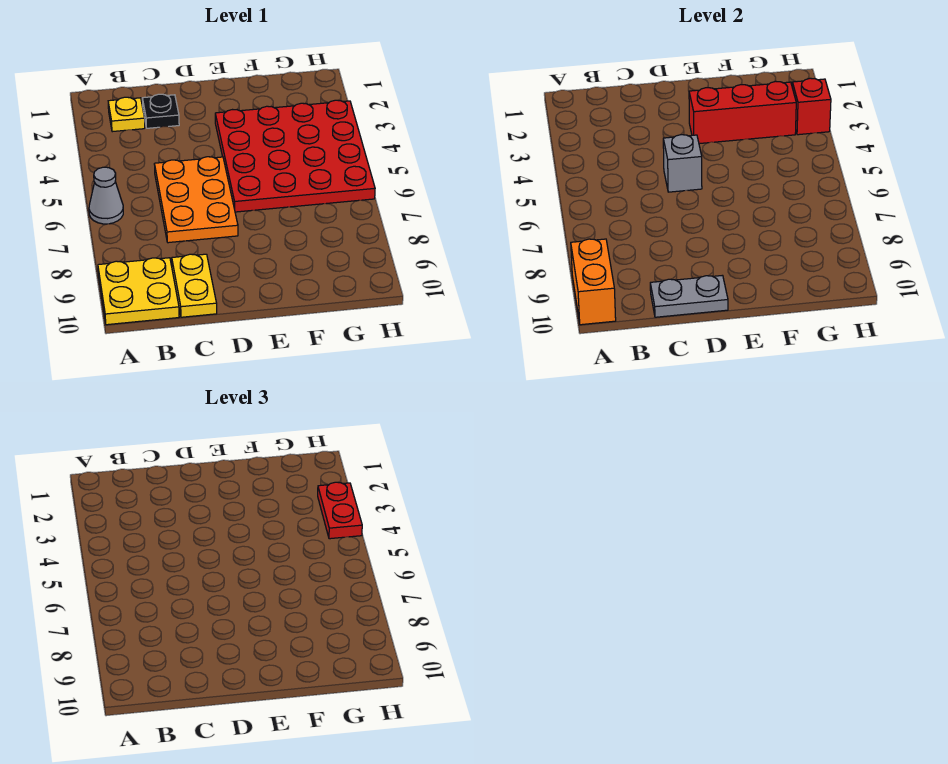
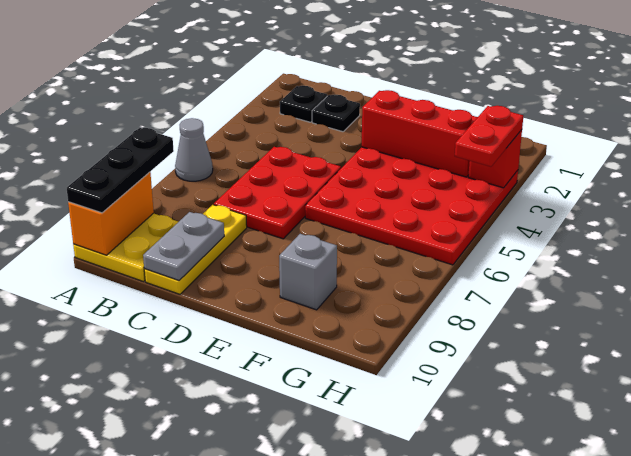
none -> black 1x3 plate [67,128,174,213]
yellow 1x1 plate [108,97,145,132] -> black 1x1 plate [280,86,327,122]
orange 2x3 plate [154,157,238,243] -> red 2x3 plate [214,147,341,239]
yellow 1x2 plate [172,254,217,317] -> yellow 1x3 plate [144,205,247,294]
grey 1x2 plate [650,275,728,317] -> grey 1x2 plate turned to [143,212,224,280]
grey 1x1 brick [663,135,702,192] -> grey 1x1 brick moved to [279,234,337,310]

